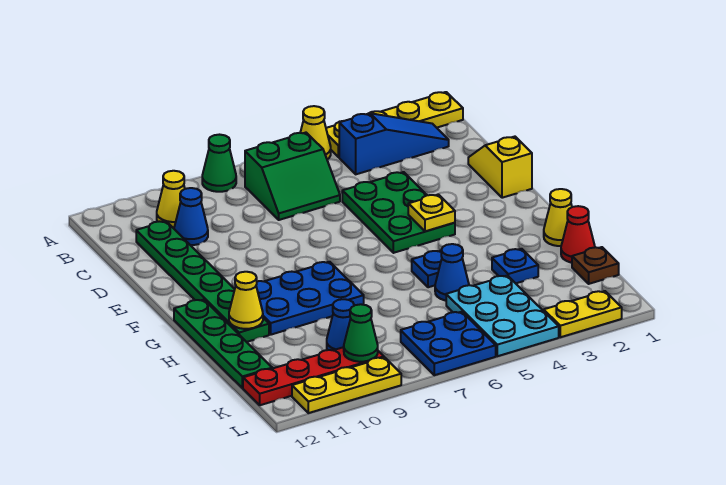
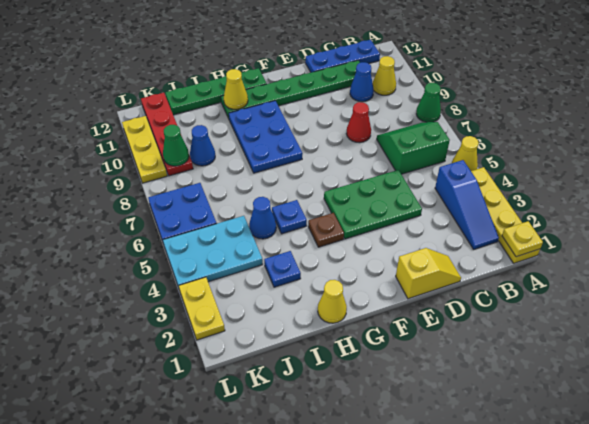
green 2x2 slope [245,133,340,220] -> green 2x2 slope turned to [377,122,450,174]
none -> blue 1x3 plate [305,40,380,72]
yellow 1x1 plate [408,194,455,231] -> yellow 1x1 plate moved to [502,221,543,257]
red 1x1 cone [561,206,595,263] -> red 1x1 cone moved to [346,102,371,143]
brown 1x1 plate [572,247,619,284] -> brown 1x1 plate moved to [308,213,344,247]

